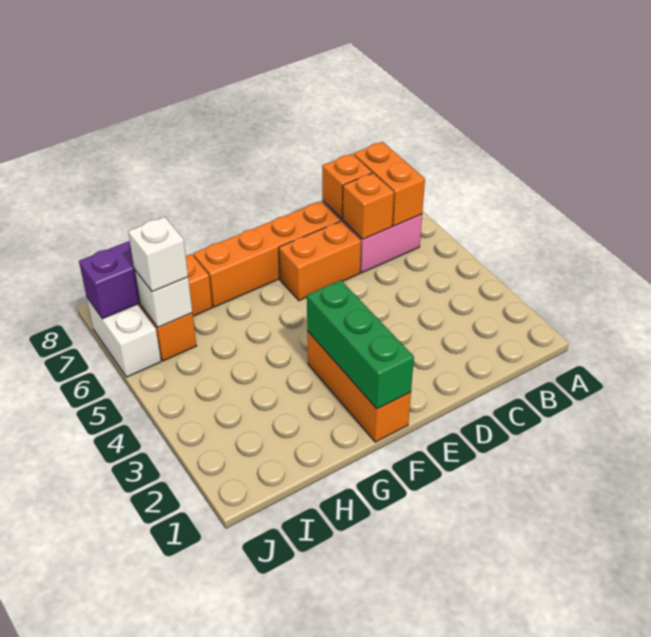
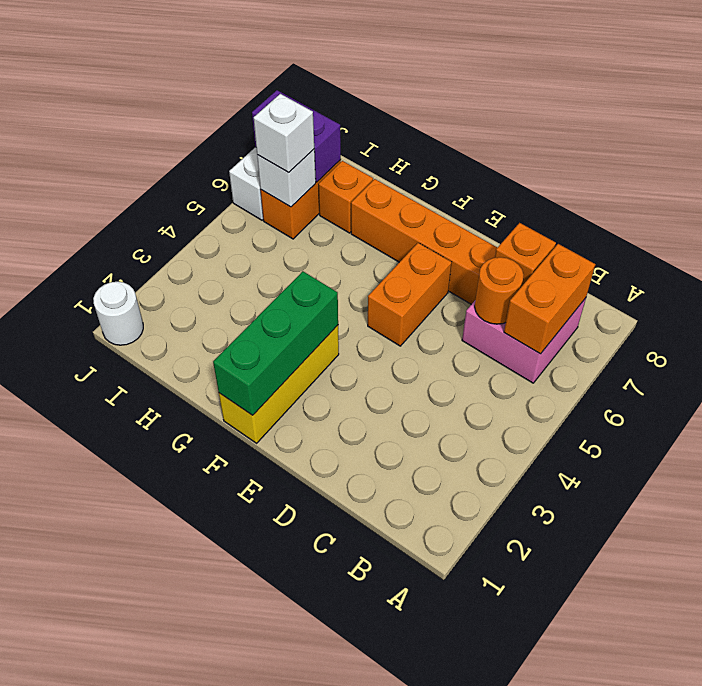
orange 1x1 brick [343,173,394,240] -> orange 1x1 round brick [475,257,523,324]
orange 1x2 brick [279,221,361,301] -> orange 1x2 brick turned to [368,243,452,346]
orange 1x3 brick [307,331,411,442] -> yellow 1x3 brick [219,325,339,443]
none -> white 1x1 round brick [93,282,143,345]

